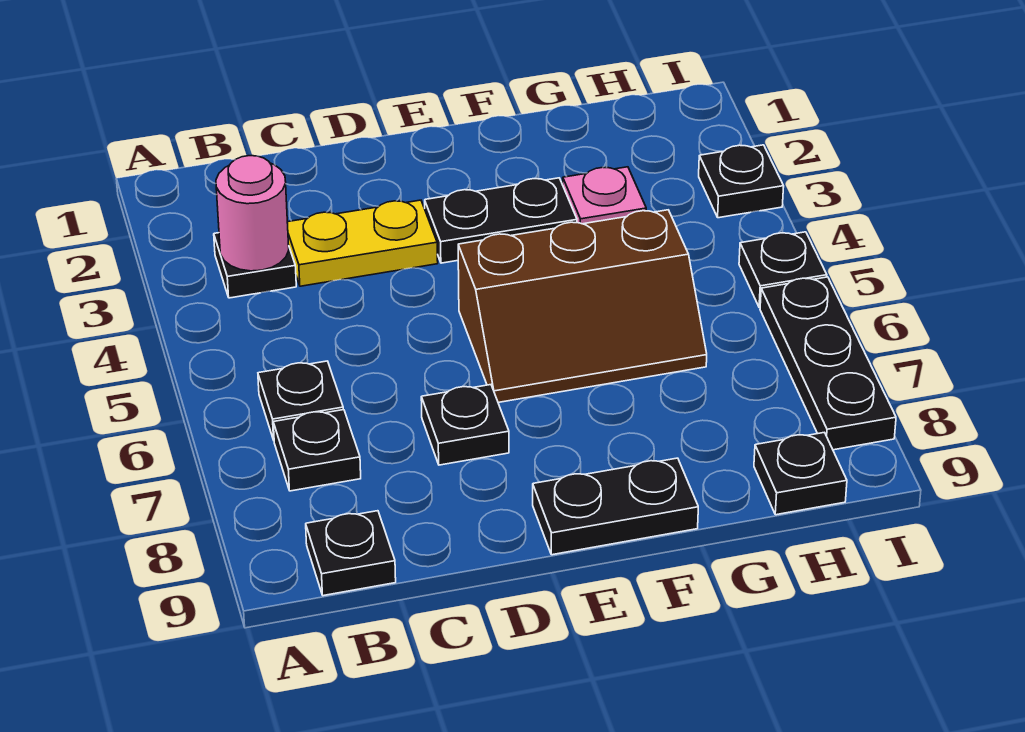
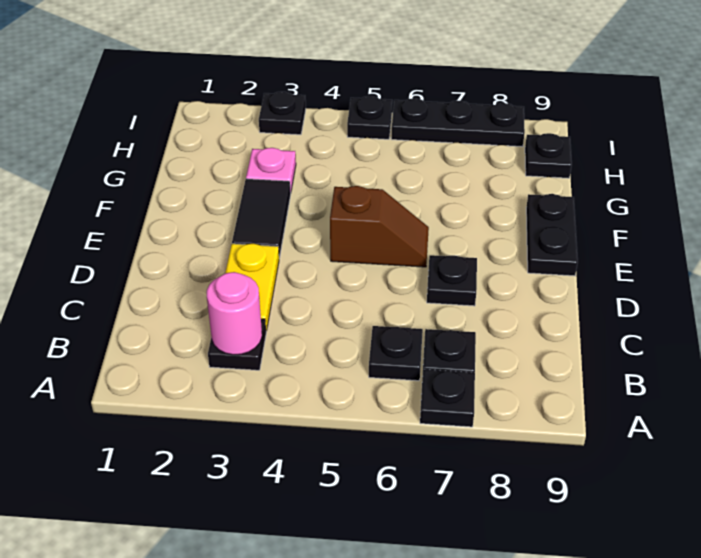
black 1x1 plate [306,511,396,596] -> black 1x1 plate moved to [420,369,475,427]
black 1x2 plate [425,178,577,263] -> black 1x2 tile [232,179,291,258]
brown 2x3 slope [458,210,707,402] -> brown 1x2 slope [330,186,429,267]

